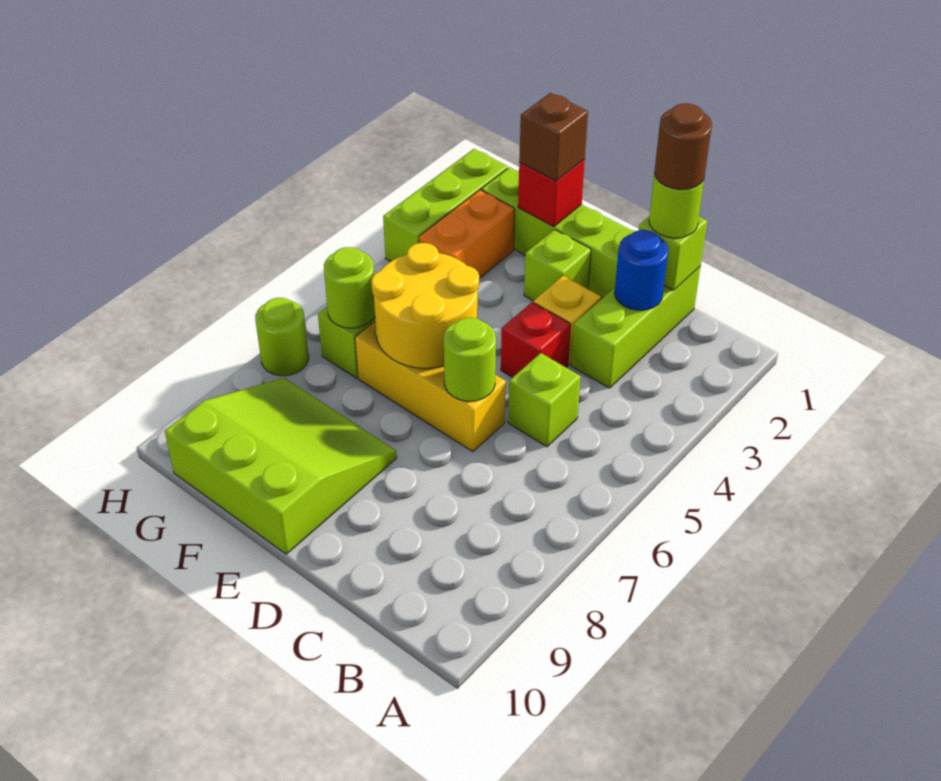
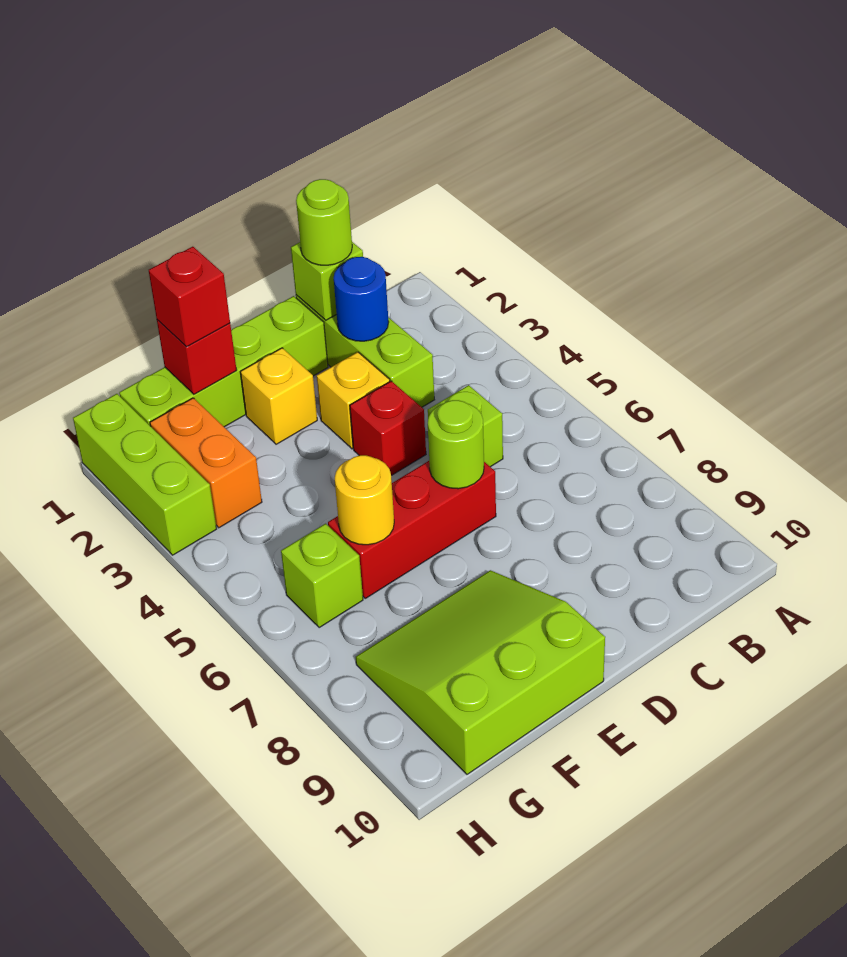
brown 1x1 round brick [654,104,712,190] -> none
yellow 1x3 brick [355,322,506,452] -> red 1x3 brick [328,461,496,598]
lime 1x1 brick [524,230,591,301] -> yellow 1x1 brick [241,348,317,444]
yellow 2x2 round brick [371,243,479,368] -> yellow 1x1 round brick [335,455,394,545]
brown 1x1 brick [519,93,588,181] -> red 1x1 brick [149,247,230,347]
lime 1x1 round brick [324,247,375,328] -> none
lime 1x1 round brick [255,298,309,376] -> none

